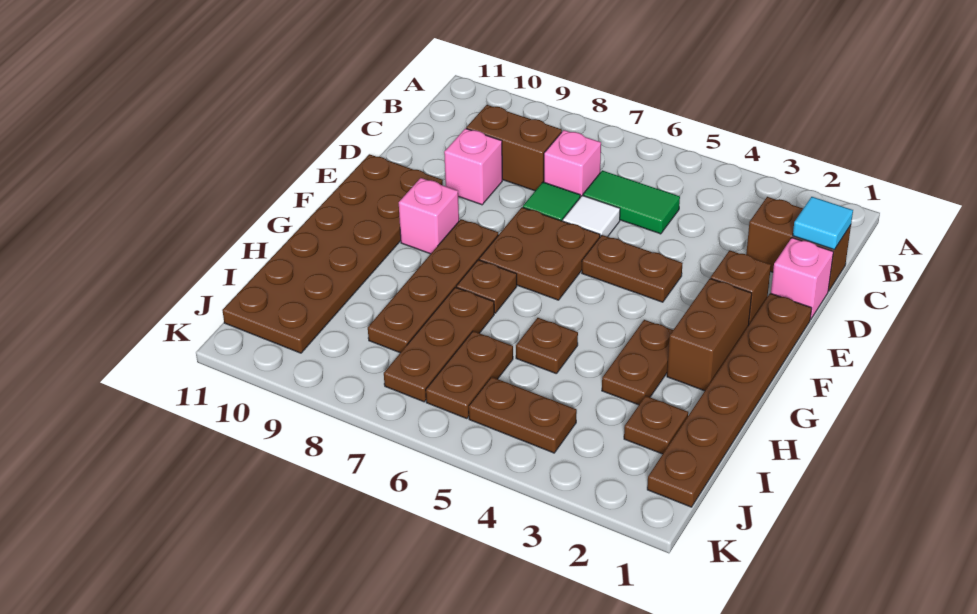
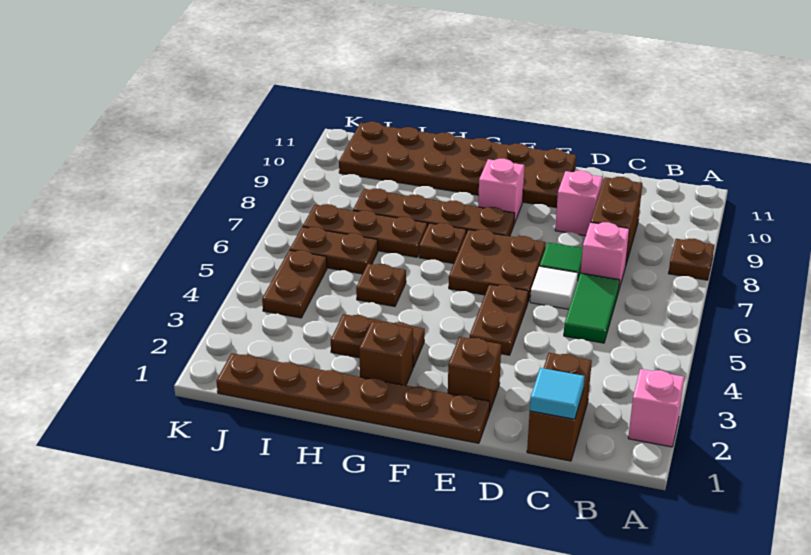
pink 1x1 brick [771,238,833,319] -> pink 1x1 brick moved to [628,369,684,447]
brown 1x2 brick [667,278,752,391] -> brown 1x1 brick [359,321,413,385]
brown 1x1 plate [624,396,688,454] -> brown 1x1 plate moved to [669,239,714,280]

